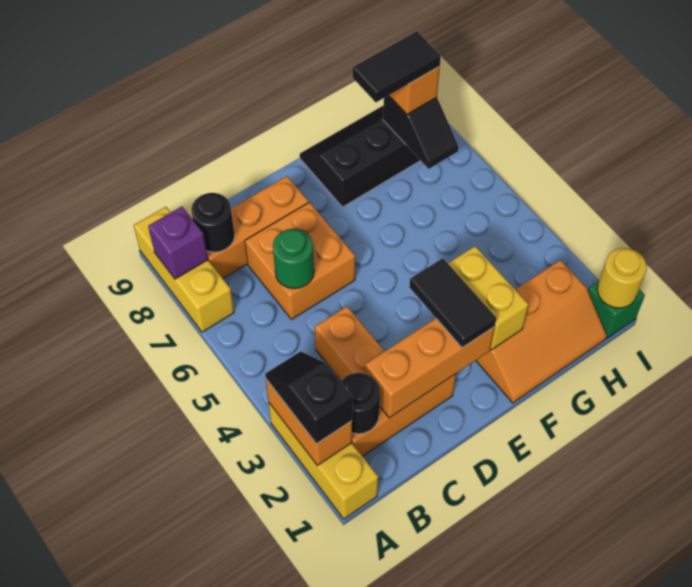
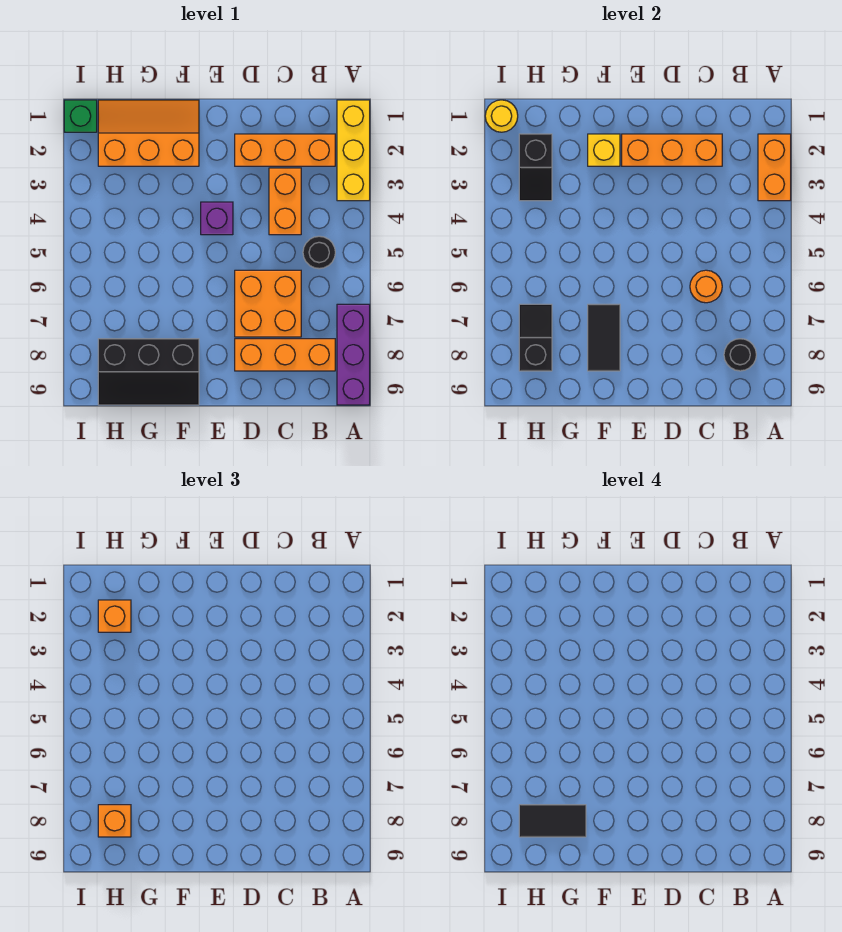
black 1x2 slope [265,351,352,444] -> black 1x2 slope moved to [519,134,552,201]
yellow 1x3 brick [134,207,234,332] -> purple 1x3 brick [337,304,370,405]
purple 1x1 brick [148,207,208,279] -> purple 1x1 brick moved to [201,202,233,235]
black 1x1 round brick [341,373,380,434] -> black 1x1 round brick moved to [303,236,335,269]
green 1x1 round brick [273,229,314,289] -> orange 1x1 round brick [690,270,722,303]
black 1x2 tile [409,258,496,348] -> black 1x2 tile moved to [588,304,620,371]
yellow 1x2 brick [448,246,529,350] -> yellow 1x1 brick [588,134,620,166]
none -> orange 1x1 brick [98,600,131,632]

